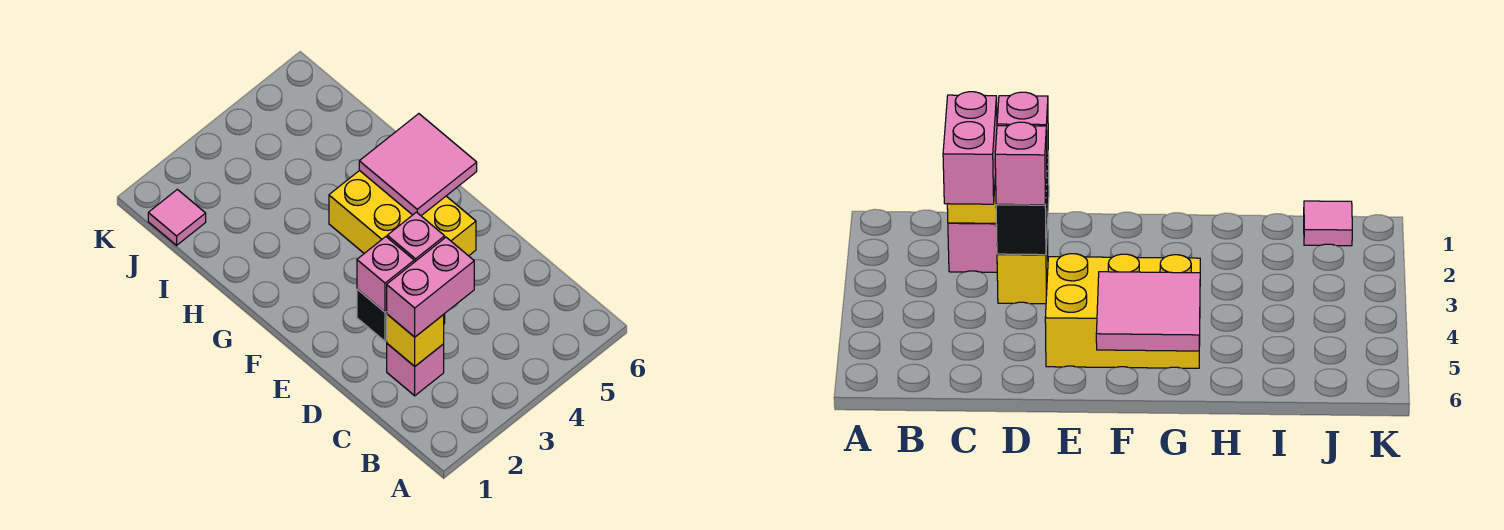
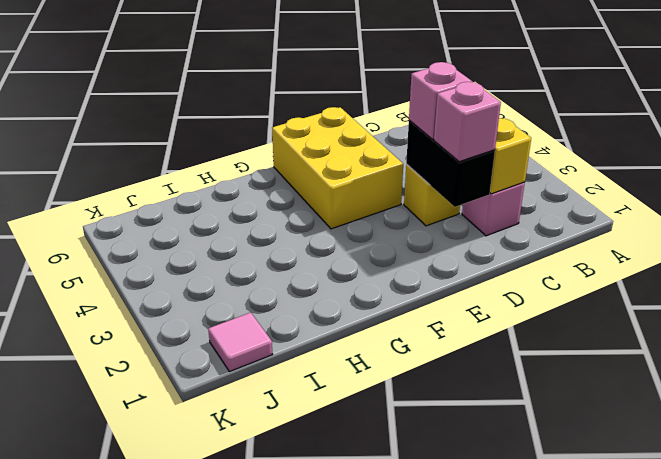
pink 1x2 brick [386,237,474,337] -> none
yellow 2x3 brick [329,170,476,256] -> yellow 2x3 brick turned to [272,107,403,229]
pink 2x2 tile [359,114,477,216] -> none

